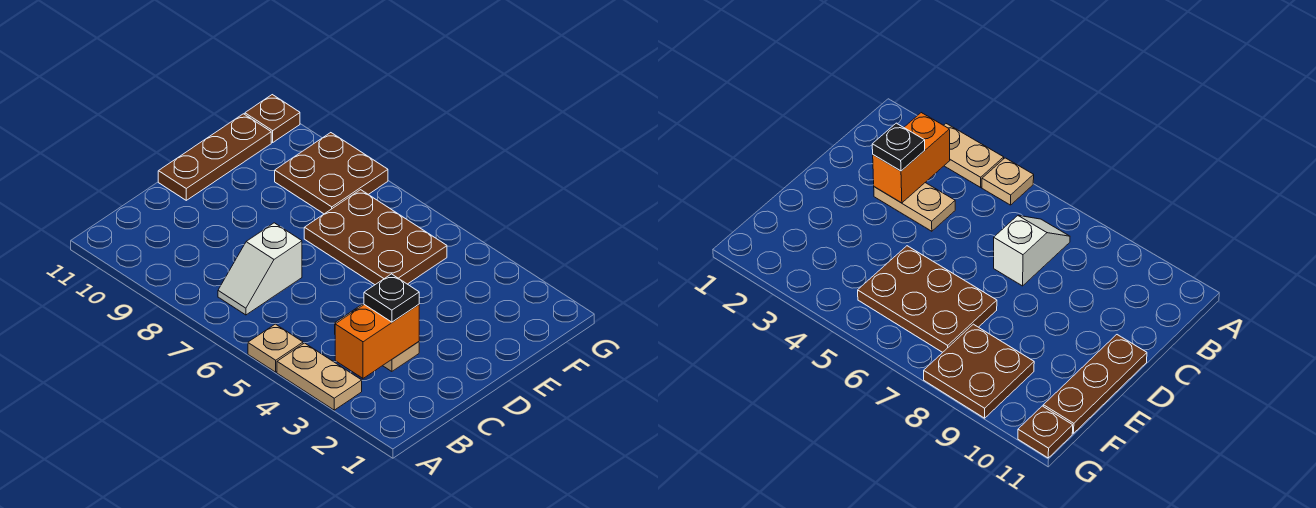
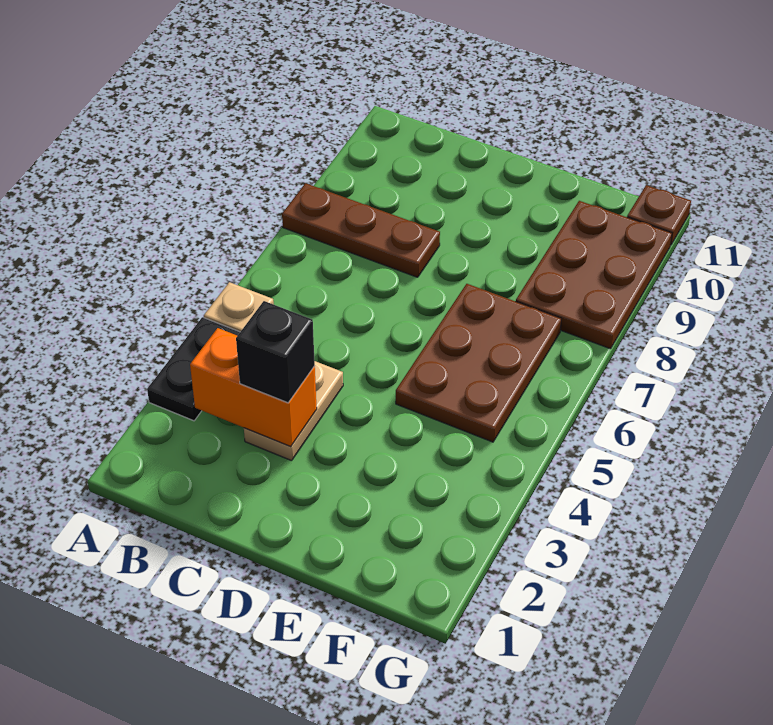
tan 1x2 plate [277,343,362,410] -> black 1x2 plate [147,317,240,421]
white 1x2 slope [218,223,302,315] -> none
black 1x1 plate [364,274,419,322] -> black 1x1 brick [236,301,315,403]
brown 1x3 plate [158,114,271,200] -> brown 1x3 plate moved to [282,183,440,277]
brown 2x2 plate [275,133,388,214] -> brown 2x3 plate [516,201,672,349]

